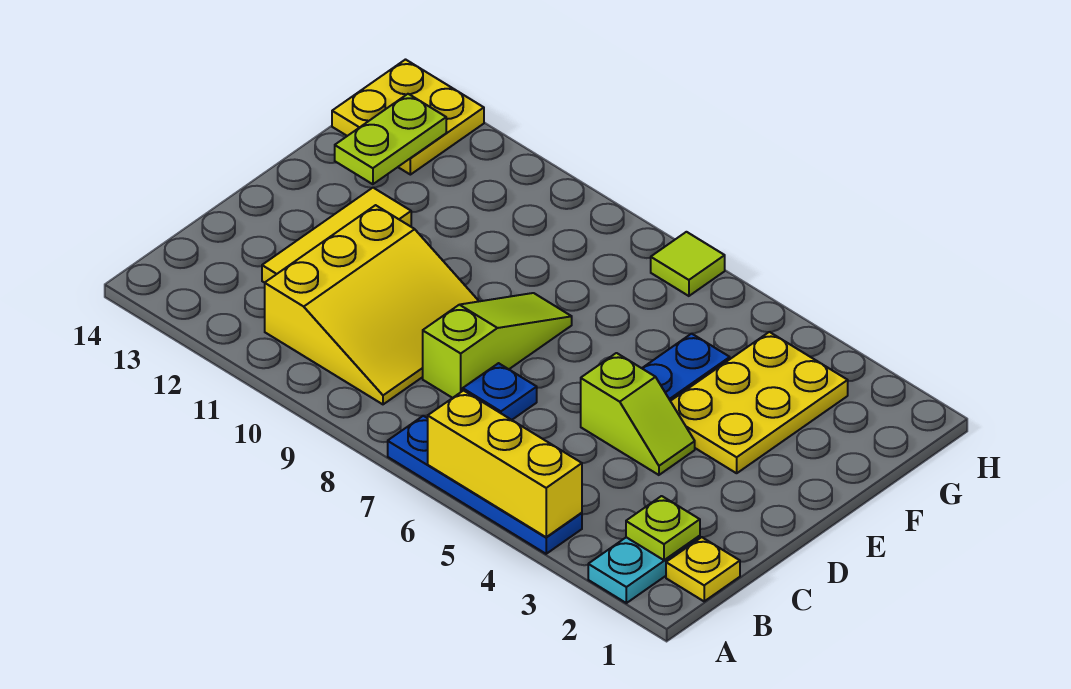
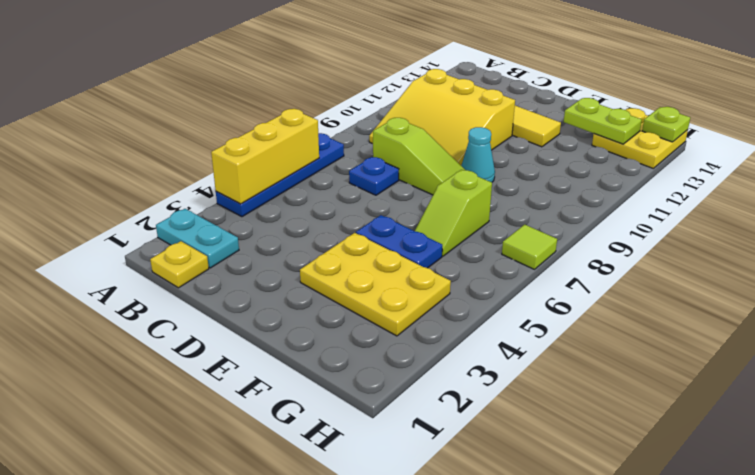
lime 1x1 plate [626,496,700,560] -> lime 1x1 plate moved to [642,107,690,142]
lime 1x2 slope [581,353,695,475] -> lime 1x2 slope moved to [415,170,492,256]
none -> cyan 1x1 cone [461,127,495,182]

